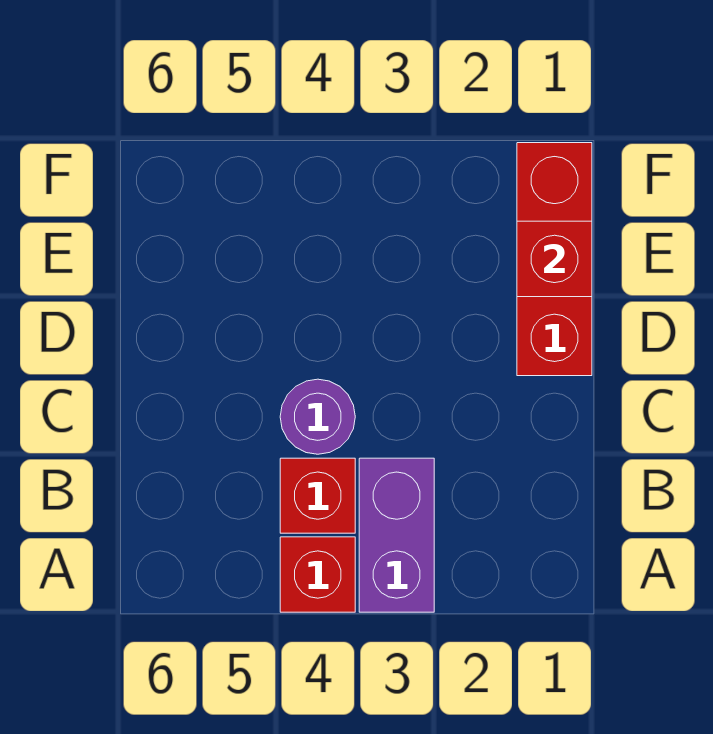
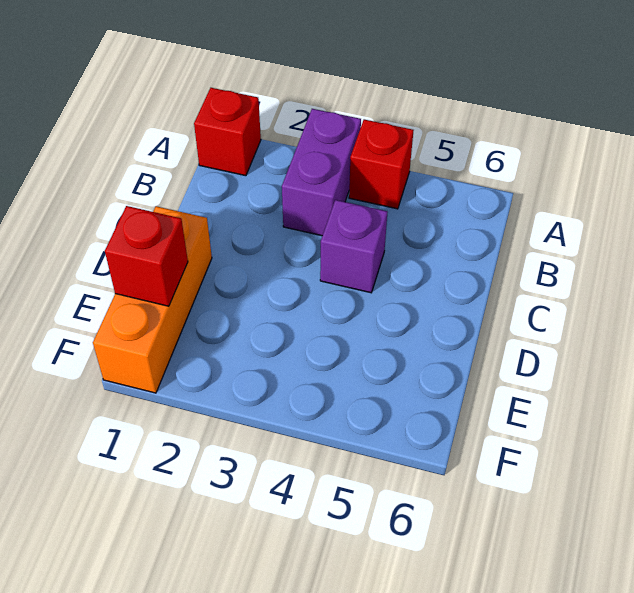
red 1x1 brick [280,458,355,533] -> red 1x1 brick moved to [194,88,261,176]
purple 1x1 round brick [280,379,355,454] -> purple 1x1 brick [320,200,387,293]
red 1x3 brick [517,143,592,376] -> orange 1x3 brick [93,206,212,393]

